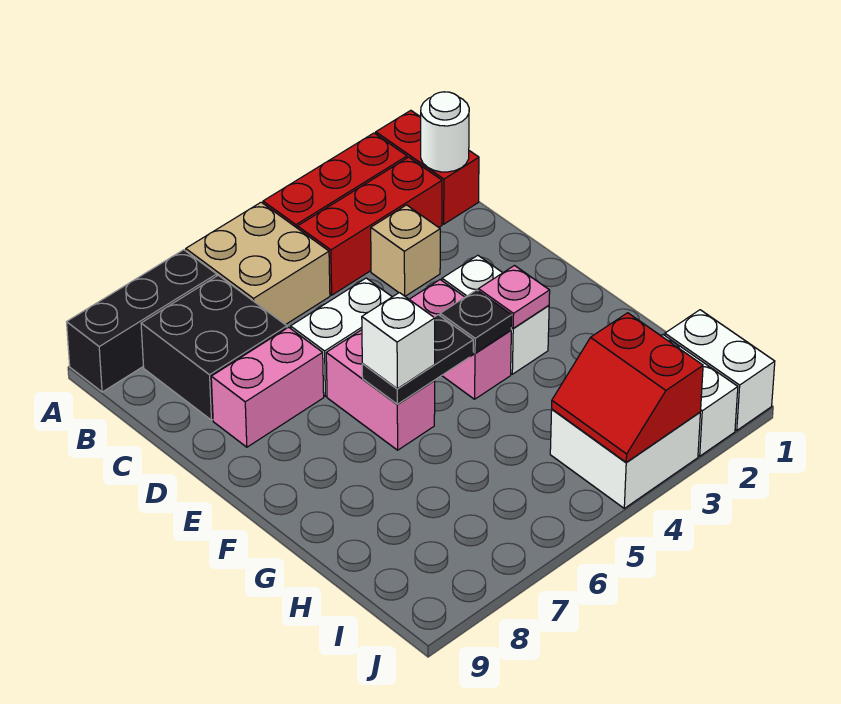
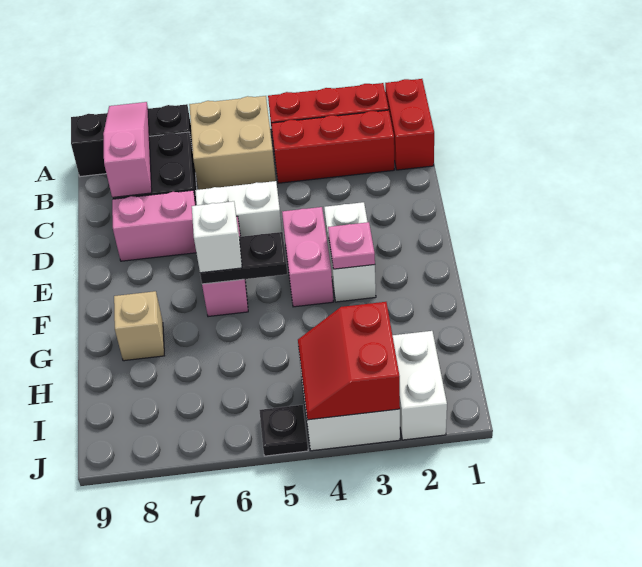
none -> pink 1x3 slope [103,102,152,197]
white 1x1 round brick [421,92,469,172] -> none
tan 1x1 brick [371,205,440,296] -> tan 1x1 brick moved to [114,291,164,361]
black 1x1 plate [440,290,512,353] -> black 1x1 plate moved to [259,405,308,456]
white 1x2 brick [665,310,775,430] -> none

